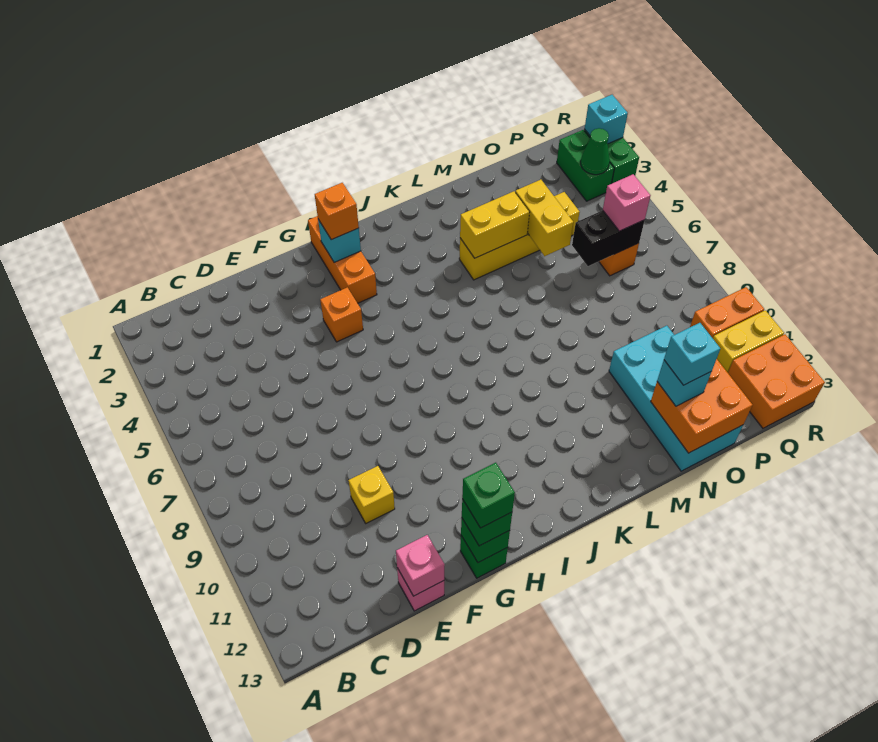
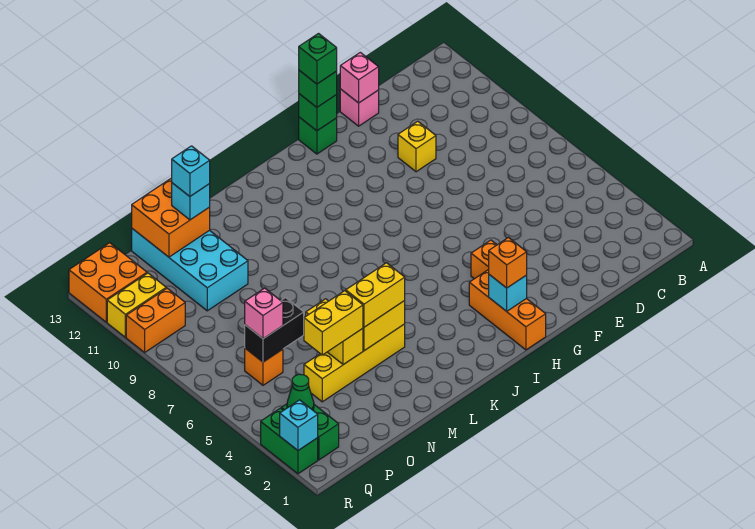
none -> yellow 1x2 brick [346,263,405,327]
none -> yellow 1x2 brick [304,291,363,355]

